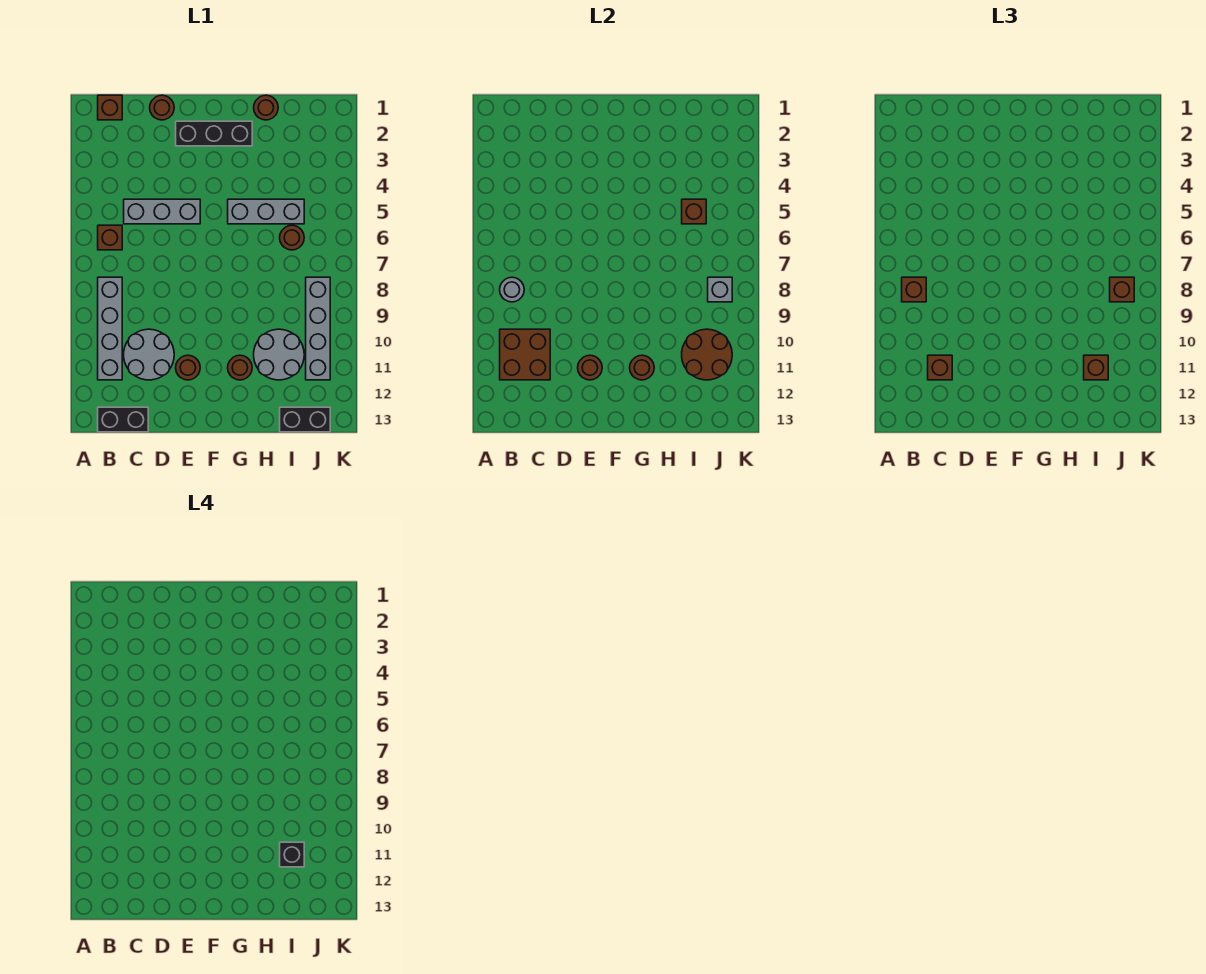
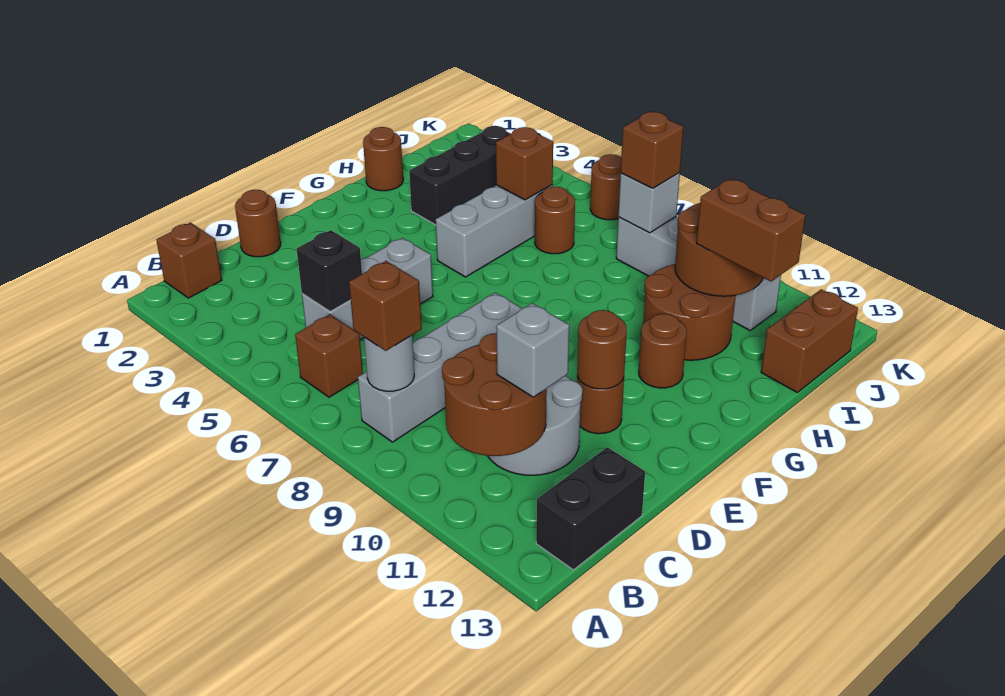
grey 1x4 brick [98,277,122,380] -> grey 1x4 brick turned to [358,293,522,442]
brown 2x2 brick [500,329,550,380] -> brown 2x2 round brick [442,333,547,456]
brown 1x1 brick [928,355,952,380] -> grey 1x1 brick [496,303,569,397]
black 1x3 brick [176,121,252,146] -> black 1x3 brick moved to [409,126,511,225]
brown 1x1 round brick [630,355,654,380] -> brown 1x1 round brick moved to [590,154,621,220]
grey 2x2 round brick [254,329,304,380] -> brown 2x2 round brick [643,264,736,360]
brown 1x1 brick [1084,355,1108,380] -> brown 1x2 brick [696,179,805,281]
black 1x1 brick [280,842,304,867] -> black 1x1 brick moved to [297,230,362,312]
black 1x2 brick [280,407,330,432] -> brown 1x2 brick [761,289,858,392]

